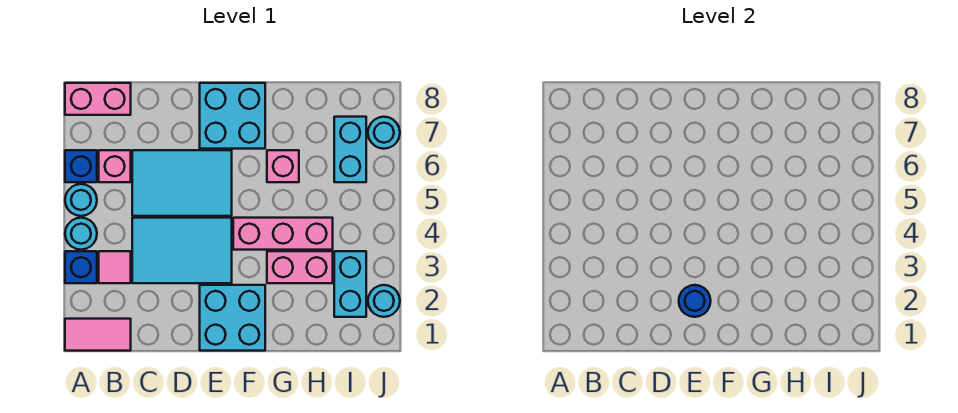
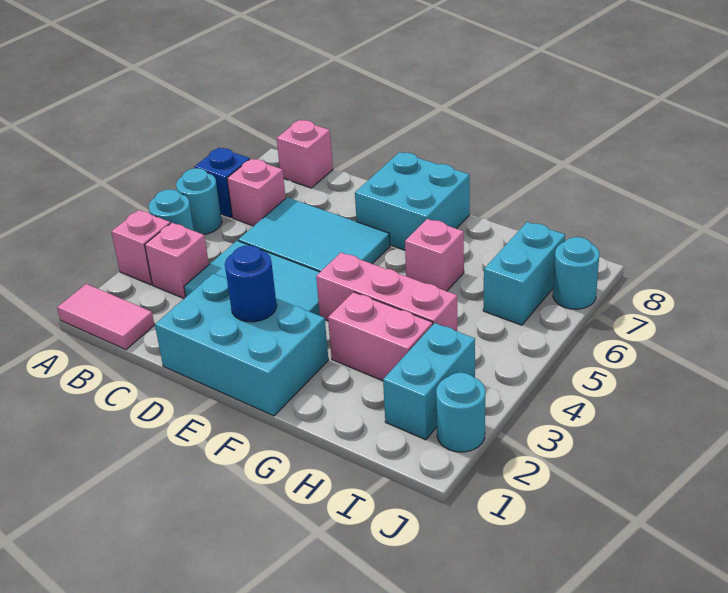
blue 1x1 brick [65,251,97,283] -> pink 1x1 brick [111,210,171,285]
pink 1x2 brick [65,83,131,115] -> pink 1x1 brick [277,120,333,188]
pink 1x1 tile [99,251,131,283] -> pink 1x1 brick [145,223,209,298]
cyan 2x2 brick [200,285,265,351] -> cyan 2x3 brick [155,274,328,416]

